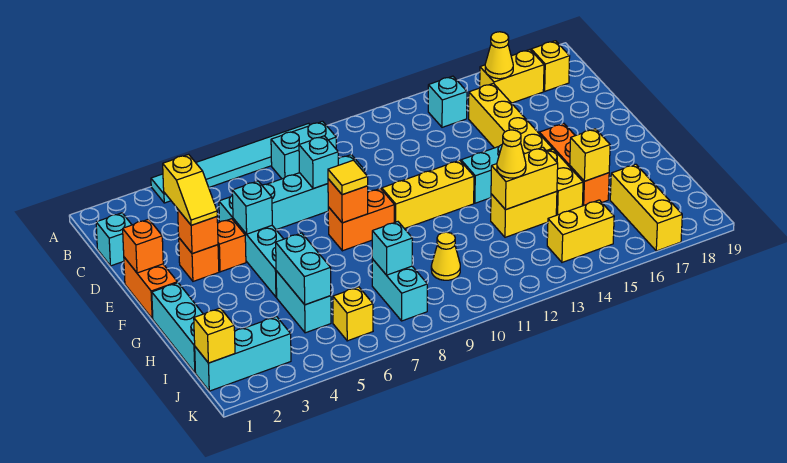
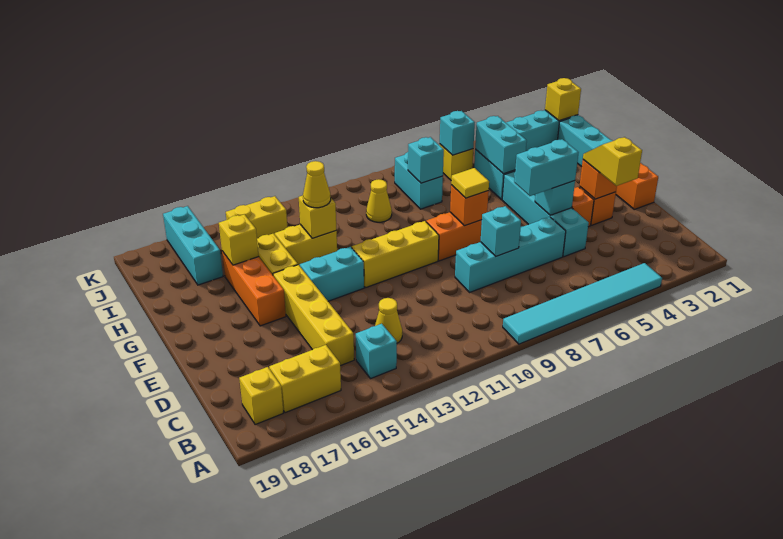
cyan 1x2 brick [271,121,336,179] -> cyan 1x2 brick moved to [514,139,579,196]
yellow 1x1 cone [485,32,513,79] -> yellow 1x1 cone moved to [375,298,402,343]
cyan 1x1 brick [96,213,132,266] -> cyan 1x1 brick moved to [440,111,475,155]
orange 1x1 brick [123,219,163,273] -> none
yellow 1x2 brick [491,147,558,210] -> yellow 1x1 brick [299,195,336,238]
yellow 1x3 brick [610,164,682,251] -> cyan 1x3 brick [163,206,223,285]

